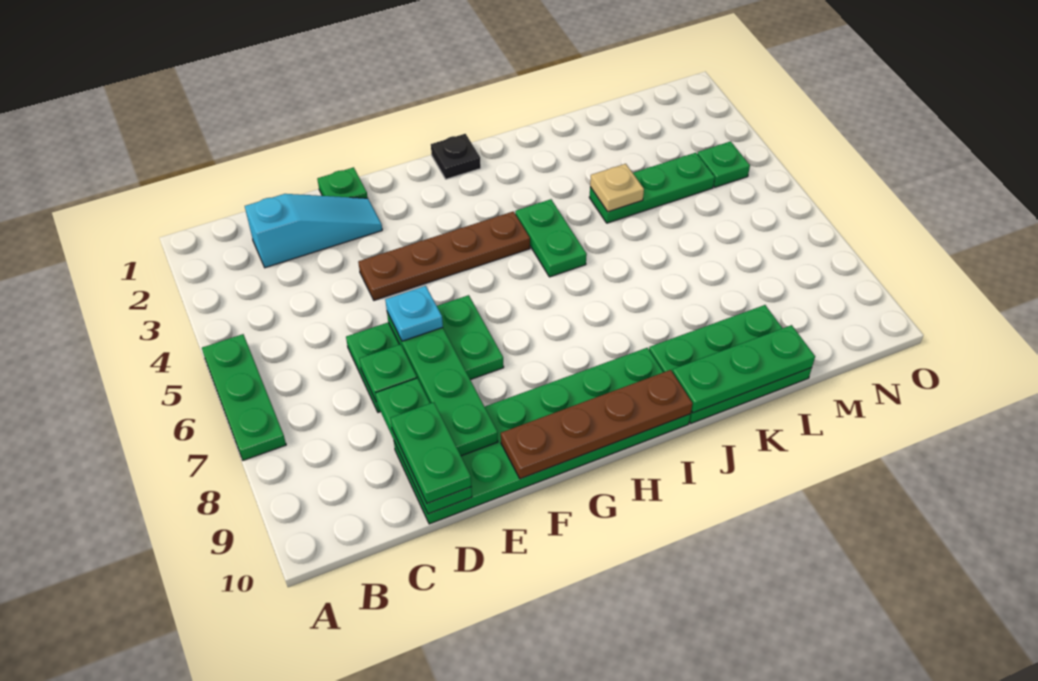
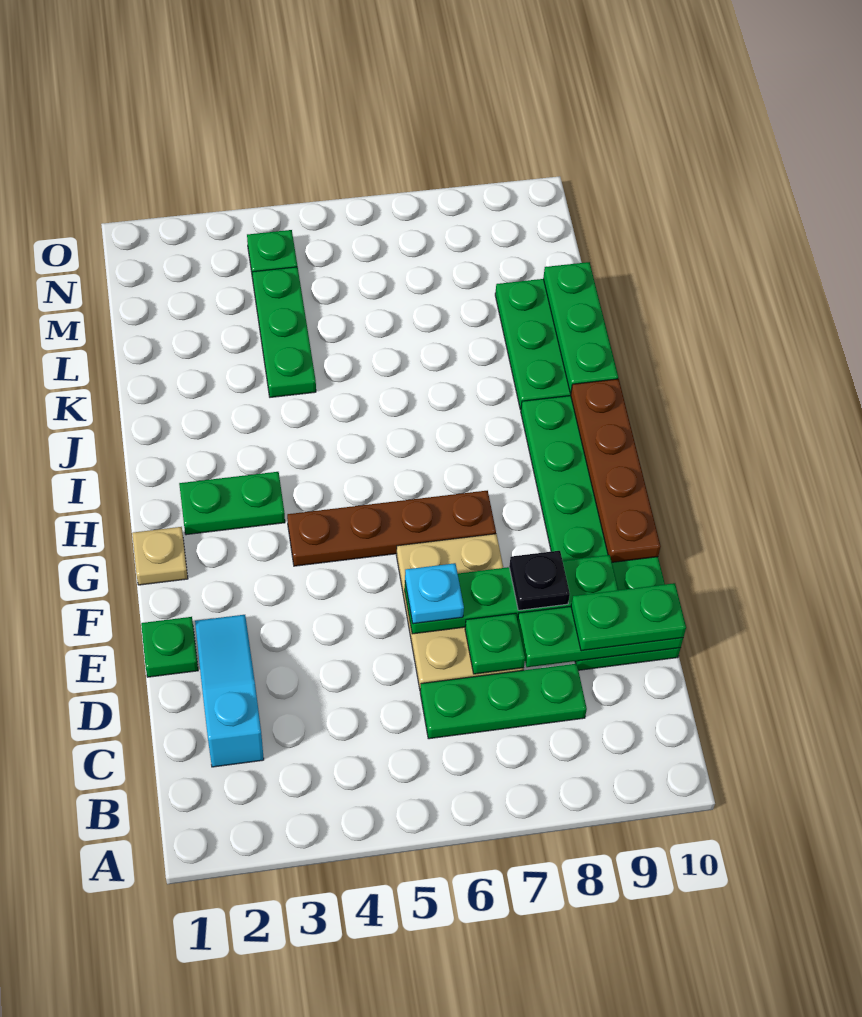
green 1x3 plate [202,334,286,460] -> green 1x3 plate moved to [420,664,587,739]
green 2x3 plate [346,295,504,412] -> tan 2x3 plate [396,534,524,689]
brown 1x4 plate [358,211,530,300] -> brown 1x4 plate turned to [287,491,496,566]
black 1x1 plate [431,134,481,179] -> black 1x1 plate moved to [509,551,570,610]
green 1x2 plate [515,199,587,277] -> green 1x2 plate moved to [179,472,285,535]
tan 1x1 plate [590,164,644,212] -> tan 1x1 plate moved to [132,527,188,585]

